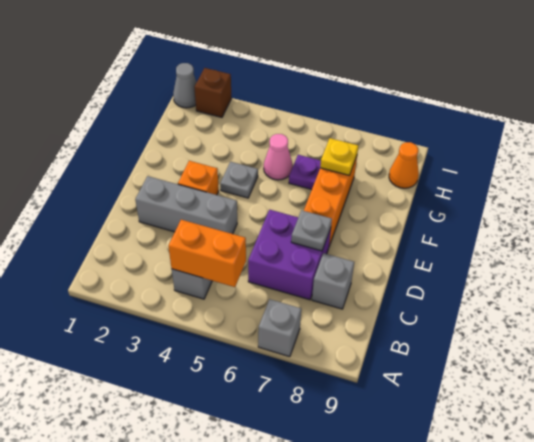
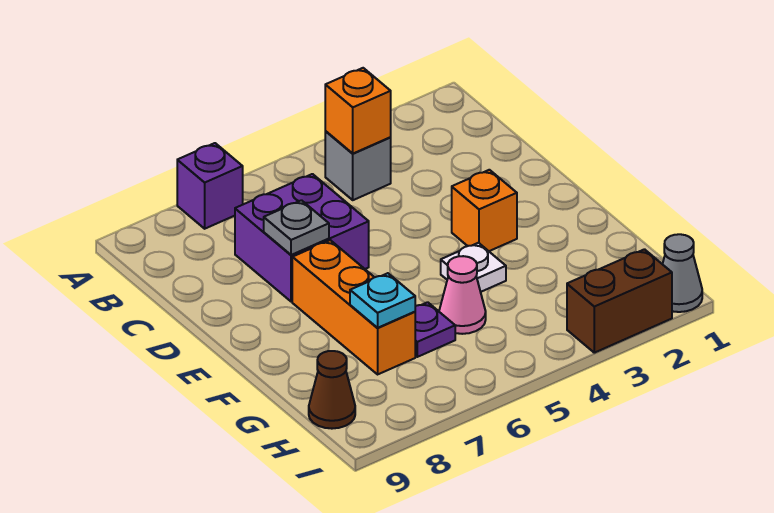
grey 1x1 brick [258,299,301,357] -> purple 1x1 brick [177,143,243,229]
orange 1x2 brick [168,220,246,287] -> orange 1x1 brick [325,68,391,154]
grey 1x1 brick [312,253,354,309] -> none
grey 1x3 brick [135,176,237,234] -> none
grey 1x1 plate [220,162,258,198] -> white 1x1 plate [441,243,506,292]
yellow 1x1 plate [320,138,359,175] -> cyan 1x1 plate [350,273,415,328]
orange 1x1 cone [389,142,419,188] -> brown 1x1 cone [309,351,355,429]
brown 1x1 brick [194,68,232,117] -> brown 1x2 brick [567,249,672,353]

